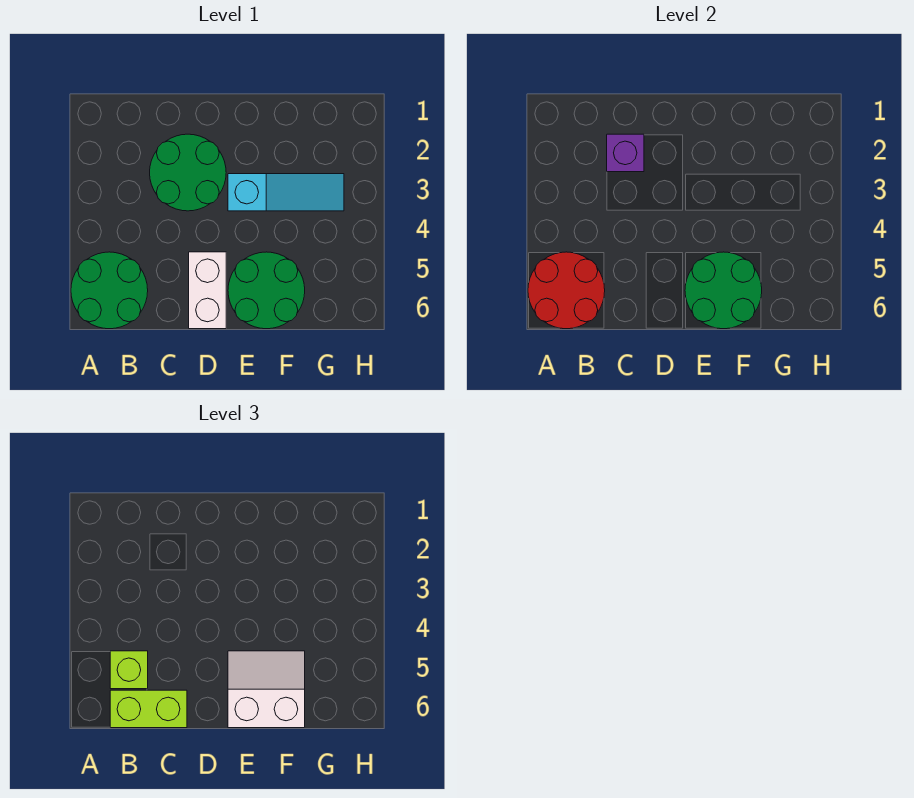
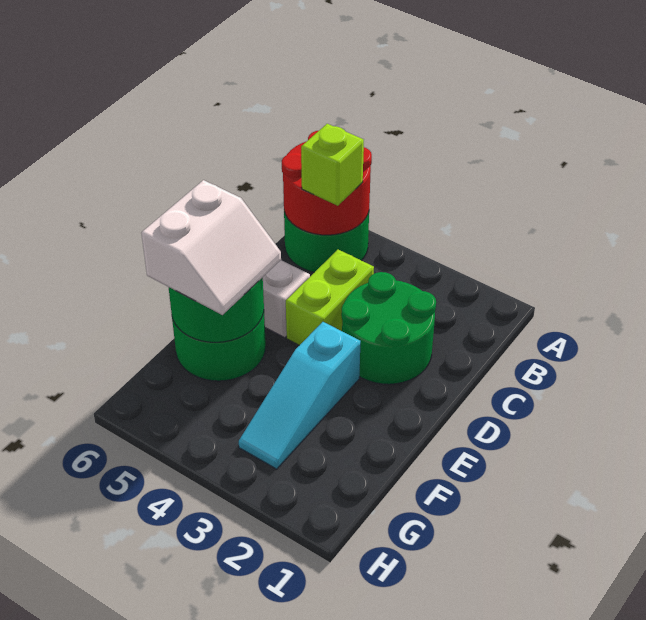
lime 1x2 brick [110,690,187,728] -> lime 1x2 brick moved to [286,250,374,345]
purple 1x1 brick [607,134,644,172] -> none

